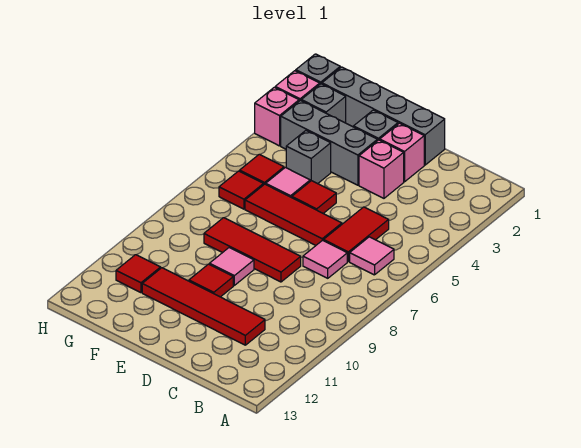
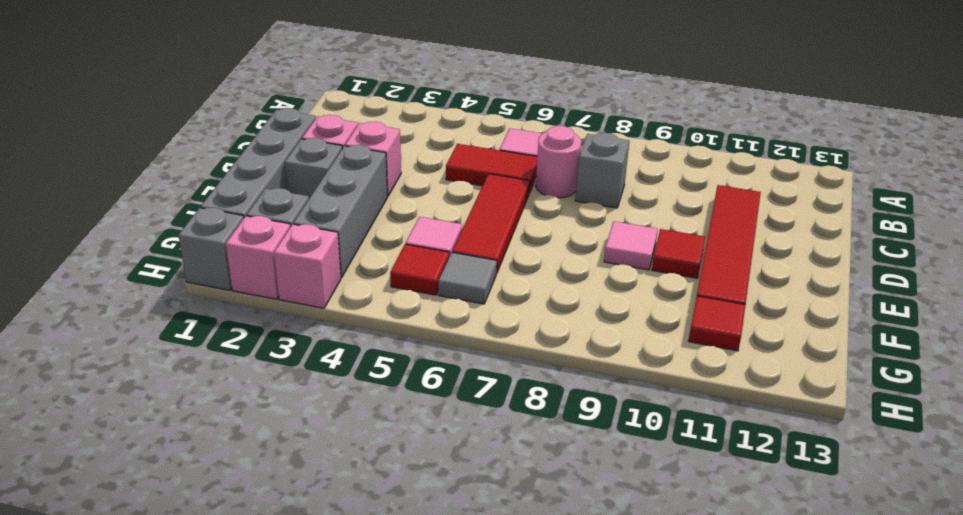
pink 1x1 tile [303,240,347,278] -> pink 1x1 round brick [536,126,581,198]
red 1x3 tile [204,218,301,282] -> none
red 1x1 tile [292,181,336,213] -> none
grey 1x1 brick [286,131,331,184] -> grey 1x1 brick moved to [575,133,629,208]
red 1x1 tile [219,171,263,209] -> grey 1x1 tile [438,253,497,304]

